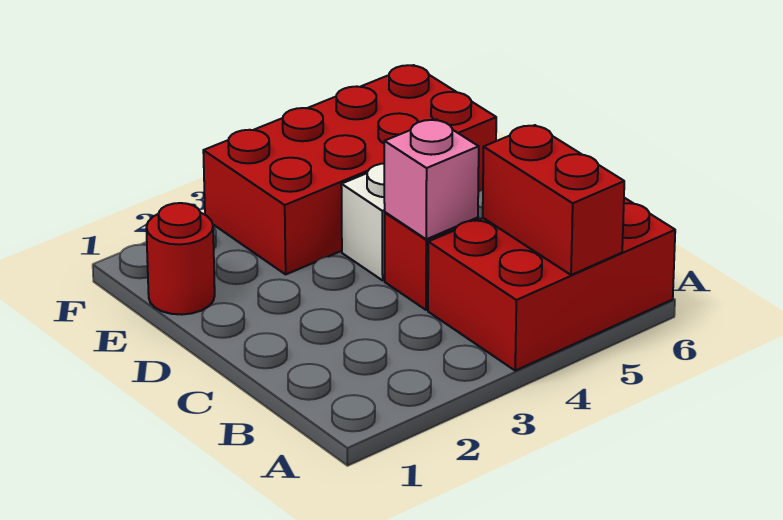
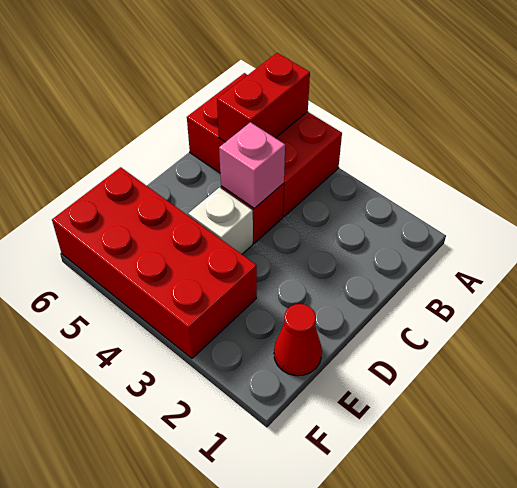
red 1x1 round brick [146,203,215,315] -> red 1x1 cone [274,304,322,376]

